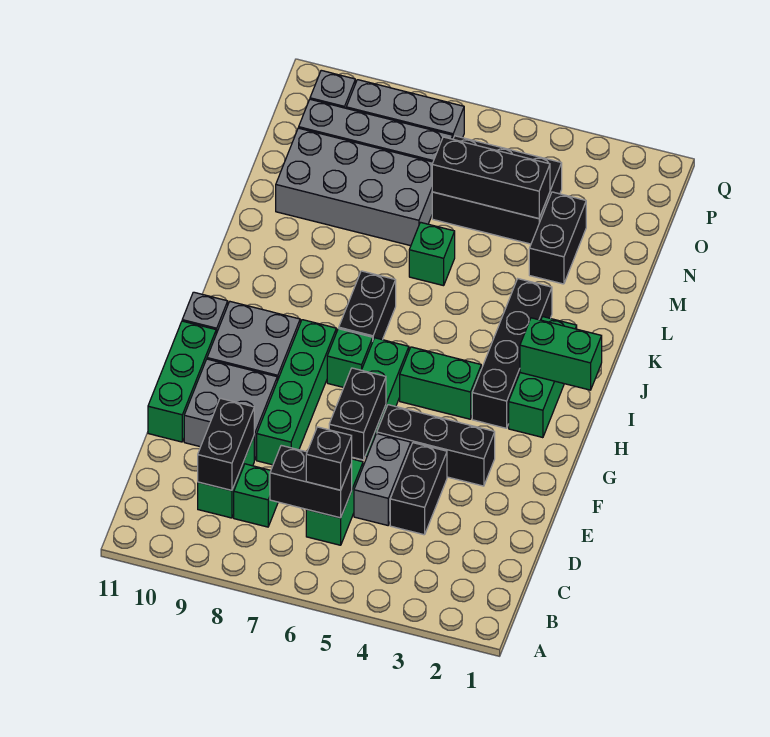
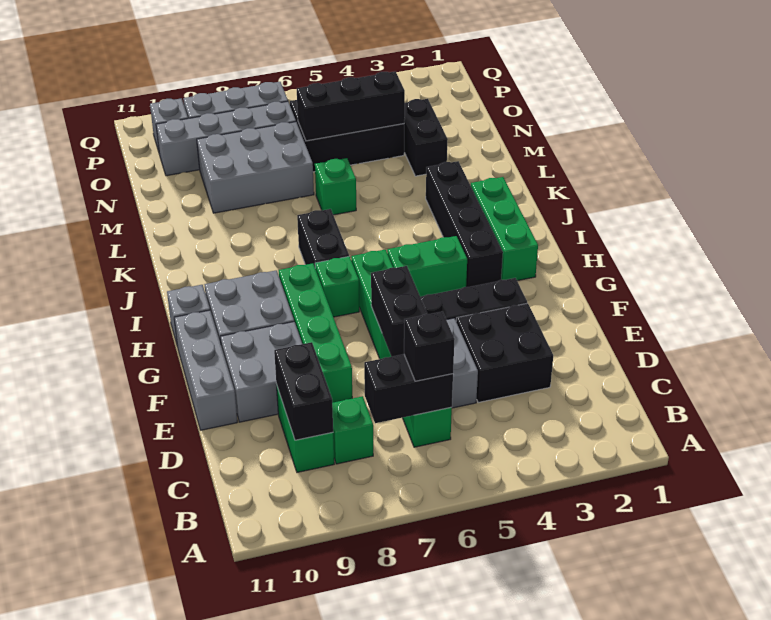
black 1x2 brick [390,443,447,535] -> black 2x2 brick [456,303,553,403]
green 1x3 brick [148,321,216,442] -> grey 1x3 brick [174,310,237,430]
green 1x2 brick [520,318,602,390] -> none
grey 2x4 brick [276,128,433,246] -> grey 2x3 brick [197,122,314,213]

